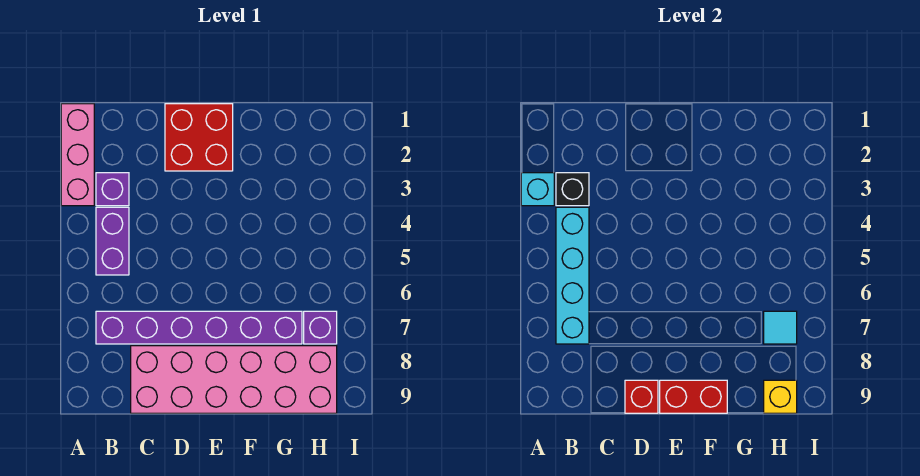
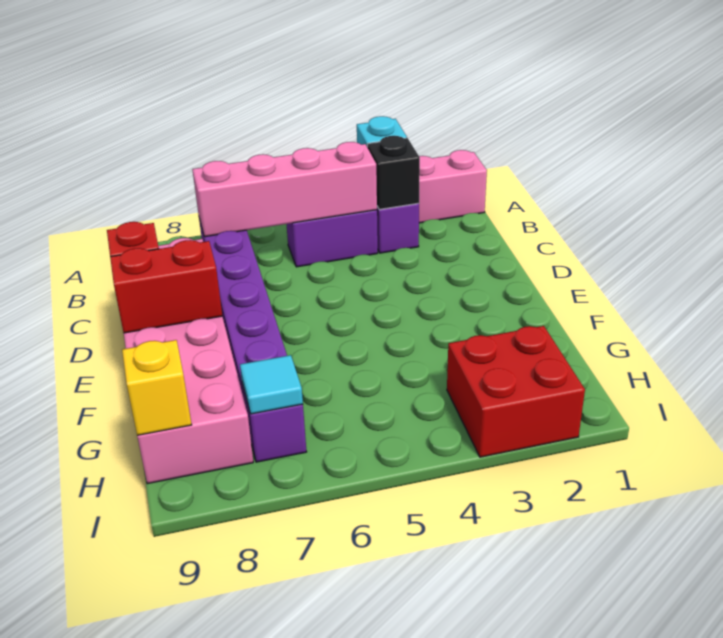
cyan 1x4 brick [556,207,589,344] -> pink 1x4 brick [192,142,377,237]
red 2x2 brick [165,104,233,171] -> red 2x2 brick moved to [447,326,585,457]
red 1x2 brick [660,380,727,413] -> red 1x2 brick turned to [110,240,222,333]

